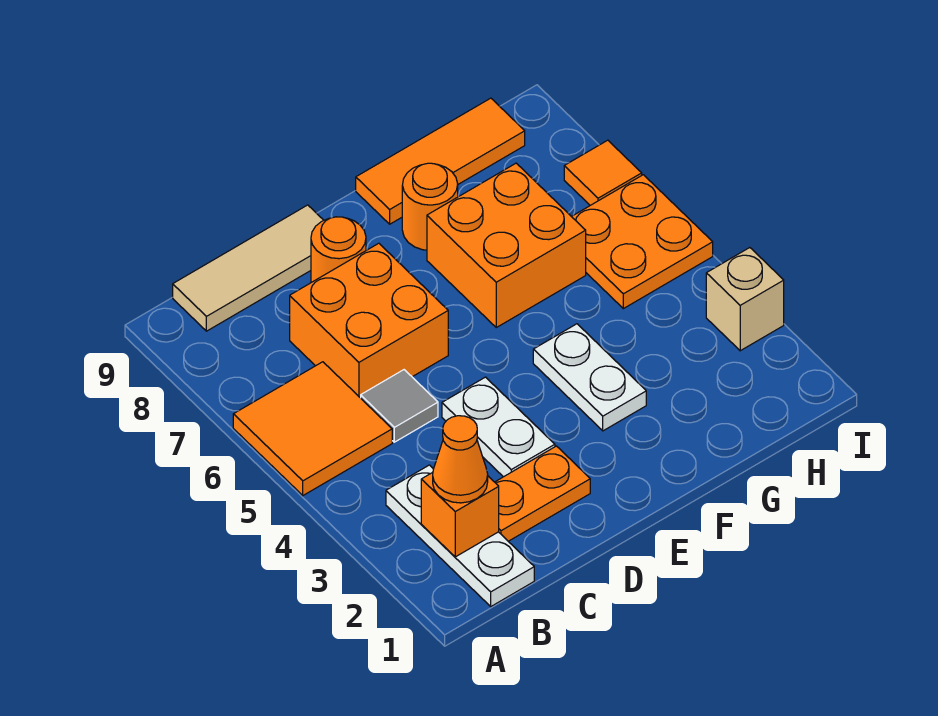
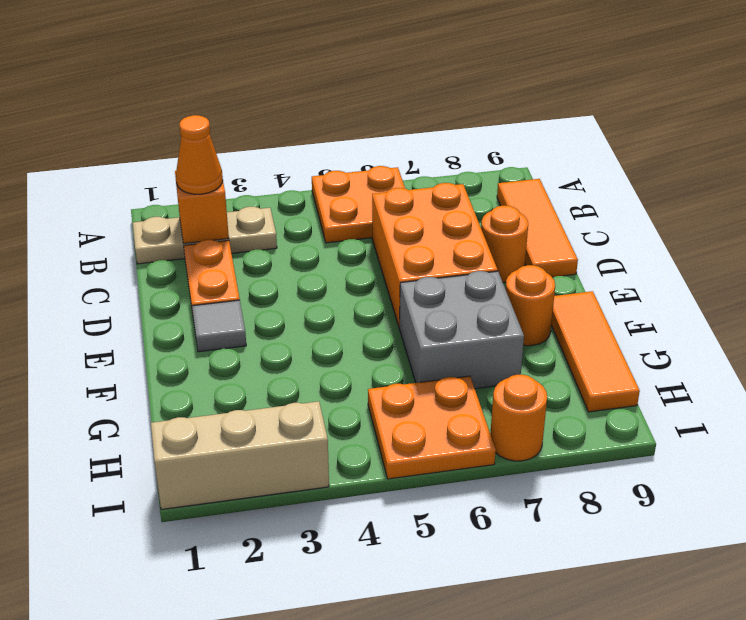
orange 2x2 tile [233,362,392,496] -> orange 2x2 plate [312,166,405,243]
white 1x3 plate [386,465,534,606] -> tan 1x3 plate [133,207,277,264]
tan 1x3 tile [173,205,324,331] -> orange 1x3 tile [497,179,578,277]
grey 1x1 tile [361,370,438,442] -> grey 1x1 tile moved to [192,300,246,352]
orange 2x2 brick [290,243,448,398] -> orange 2x3 brick [372,183,498,328]
white 1x2 plate [442,377,555,477] -> none
white 1x2 plate [533,324,646,431] -> none
orange 2x2 brick [427,163,586,327] -> grey 2x2 brick [399,271,524,389]
tan 1x1 brick [706,248,784,351] -> tan 1x3 brick [151,401,329,510]
orange 1x1 tile [564,140,642,205] -> orange 1x1 round brick [490,375,547,461]

